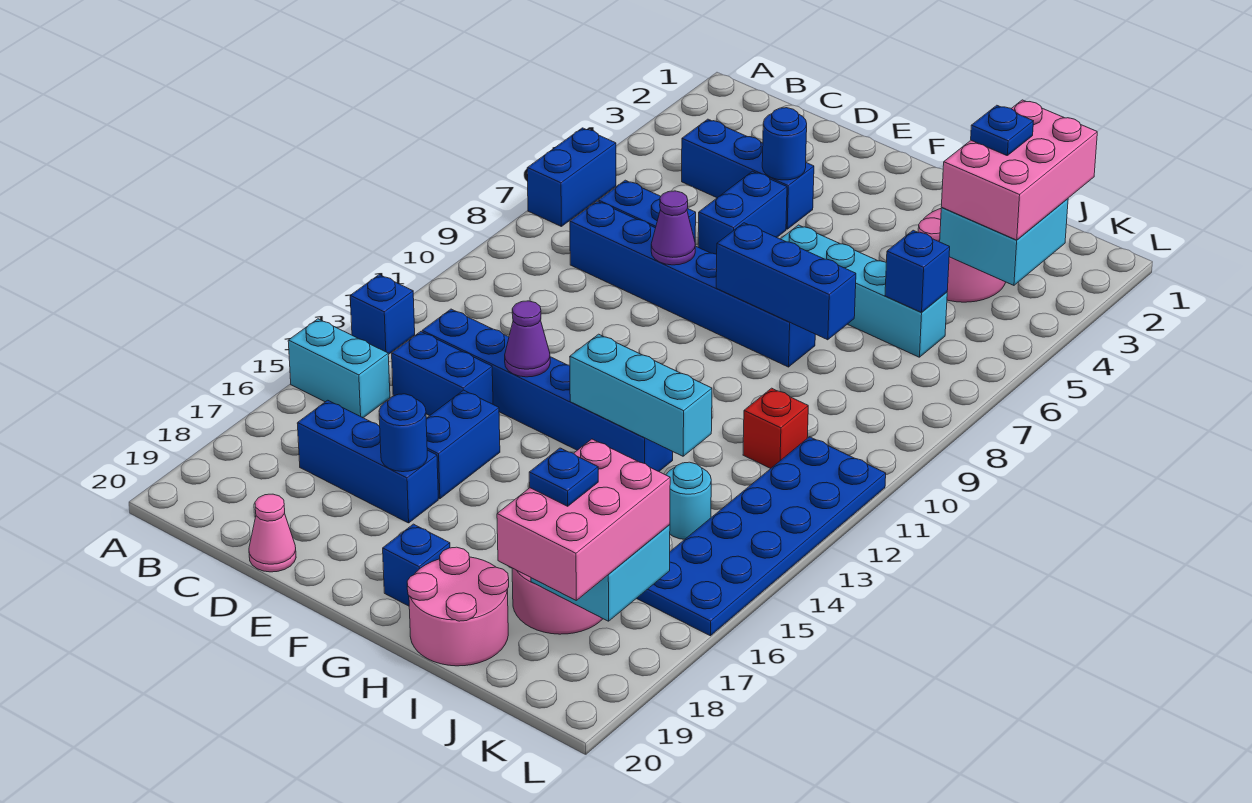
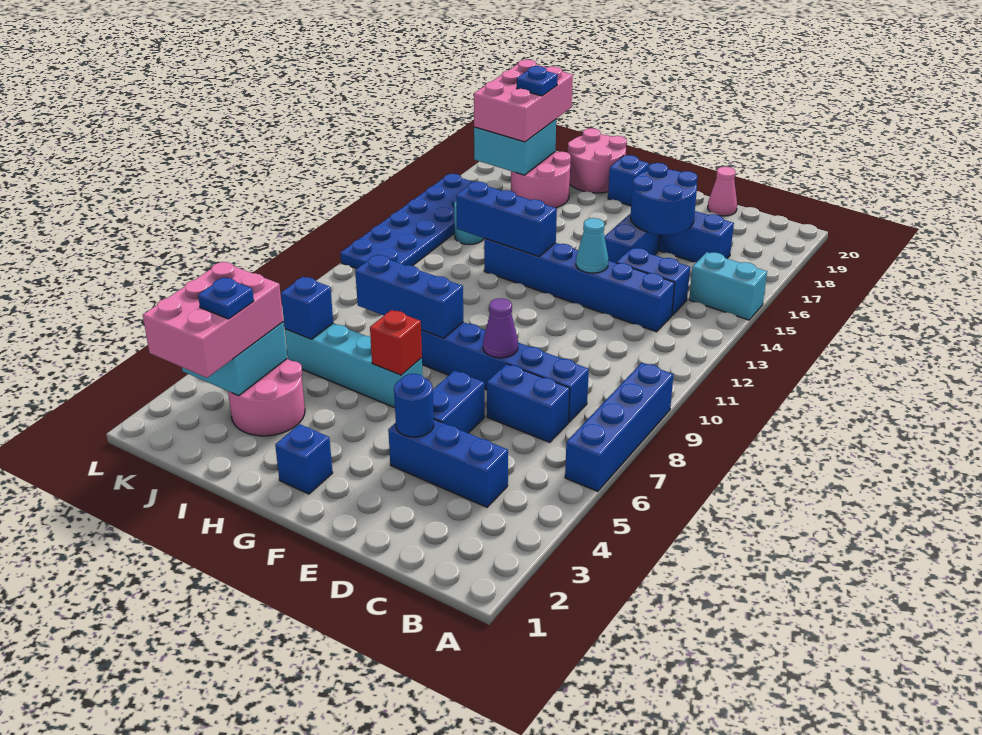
blue 1x2 brick [527,128,616,226] -> blue 1x4 brick [565,363,673,491]
blue 1x1 brick [350,275,415,355] -> blue 1x1 brick moved to [275,424,333,494]
purple 1x1 cone [505,301,550,377] -> cyan 1x1 cone [576,218,608,273]
blue 1x1 round brick [379,394,427,472] -> blue 2x2 round brick [630,163,697,235]
cyan 1x3 brick [570,334,712,456] -> blue 1x3 brick [456,181,557,257]
red 1x1 brick [743,388,808,469] -> red 1x1 brick moved to [370,310,422,375]

